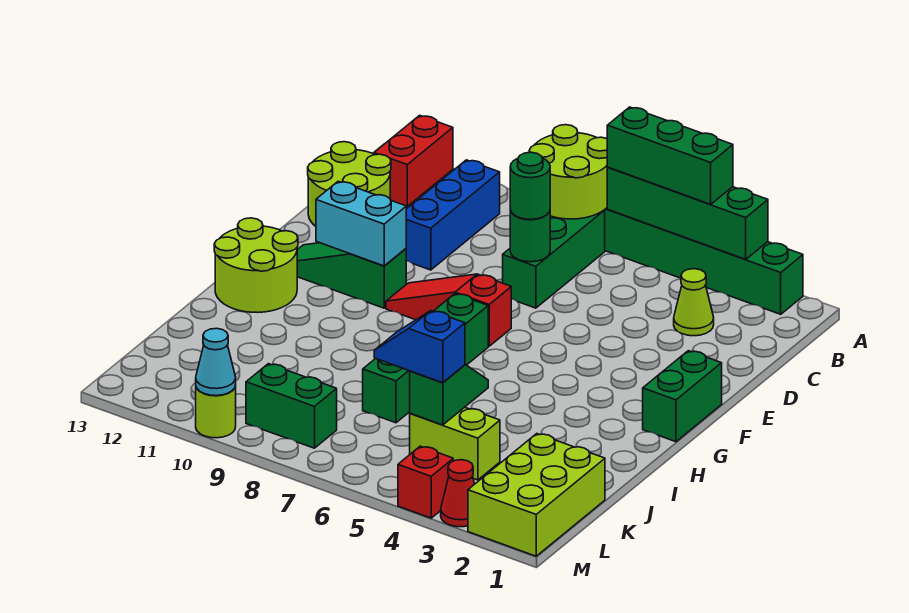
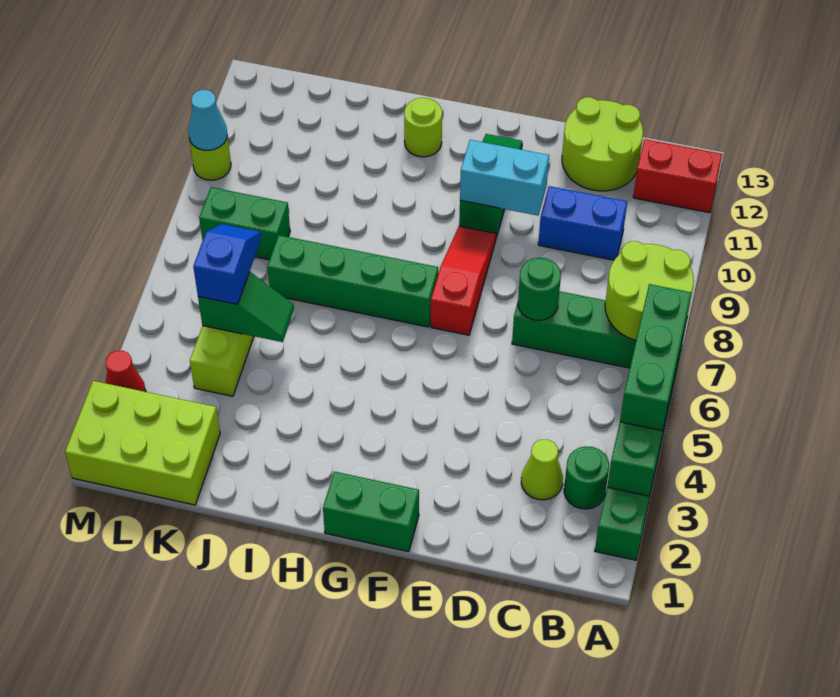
blue 1x3 brick [406,160,500,270] -> blue 1x2 brick [538,186,627,260]
green 1x1 round brick [510,152,550,219] -> green 1x1 round brick moved to [564,446,609,509]
cyan 1x2 brick [316,181,406,266] -> cyan 1x2 brick turned to [460,140,549,216]
lime 2x2 round brick [214,218,298,313] -> lime 1x1 round brick [404,98,442,157]
green 1x2 brick [246,364,337,448] -> green 1x2 brick turned to [199,187,290,260]
red 1x1 brick [398,446,453,518] -> none

